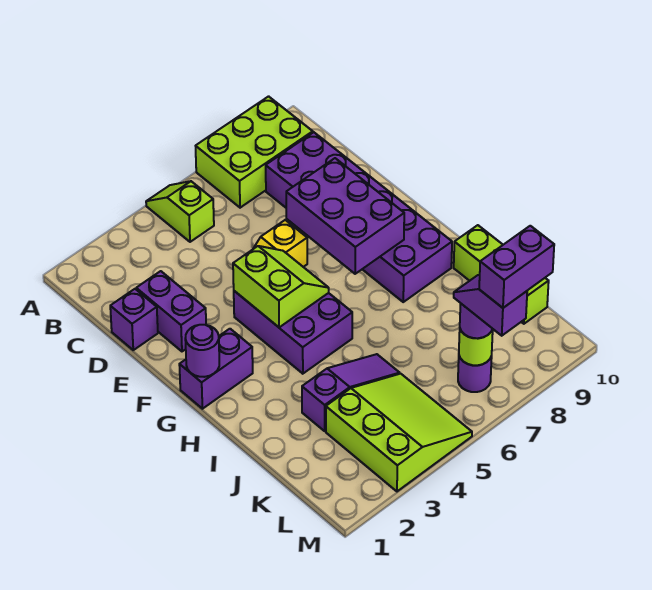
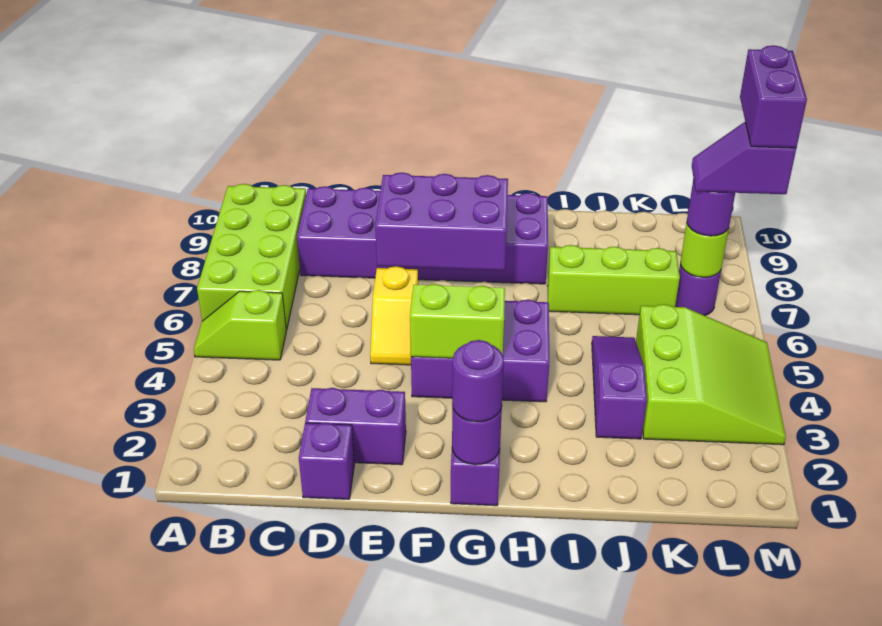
lime 2x3 brick [196,96,313,208] -> lime 2x4 brick [197,184,306,330]
none -> purple 1x1 round brick [452,340,504,422]
lime 1x3 brick [454,225,549,324] -> lime 1x3 brick moved to [547,245,680,315]
lime 3x3 slope [326,374,472,491] -> lime 3x3 slope turned to [636,304,786,445]

